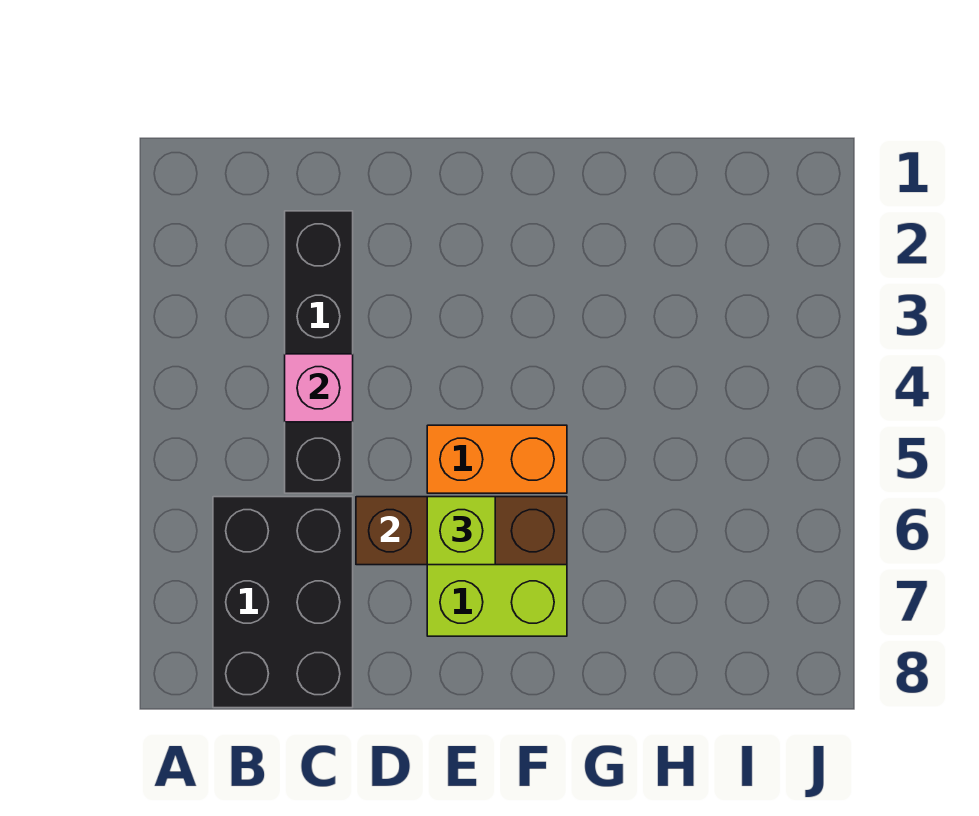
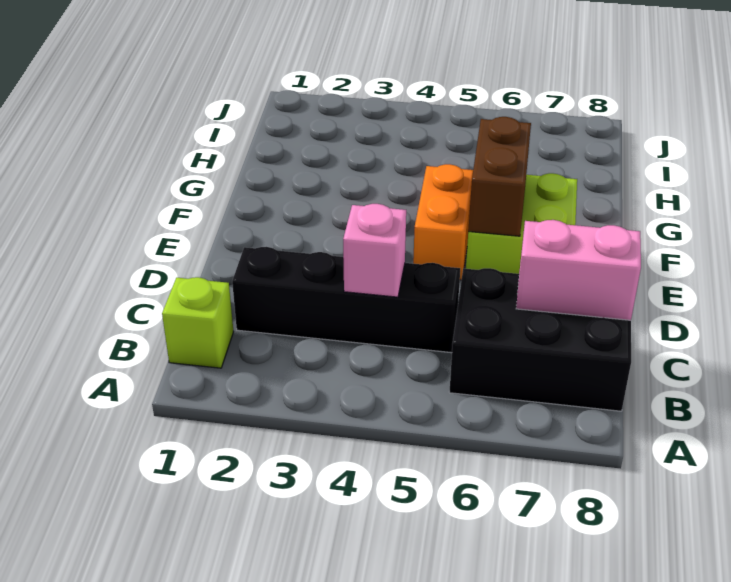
none -> pink 1x2 brick [516,220,641,320]
brown 1x3 brick [356,497,567,565] -> brown 1x2 brick [468,117,531,236]
lime 1x1 brick [427,497,495,565] -> lime 1x1 brick moved to [162,277,234,368]

